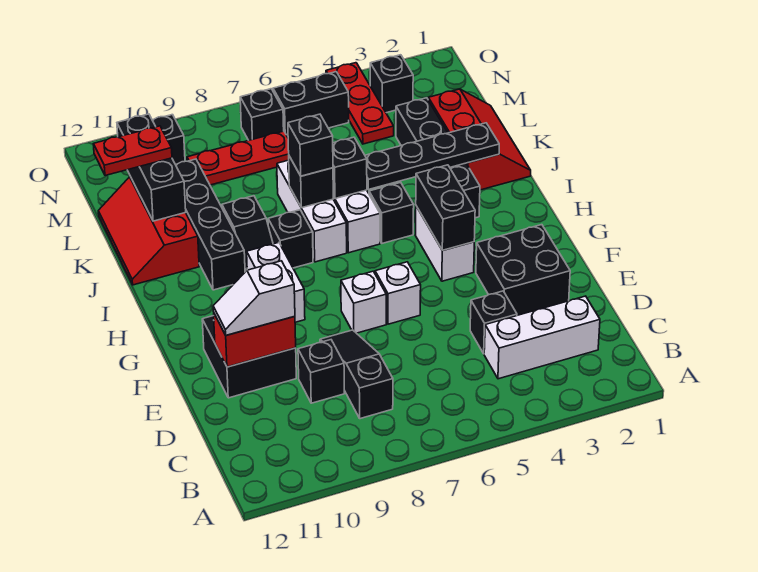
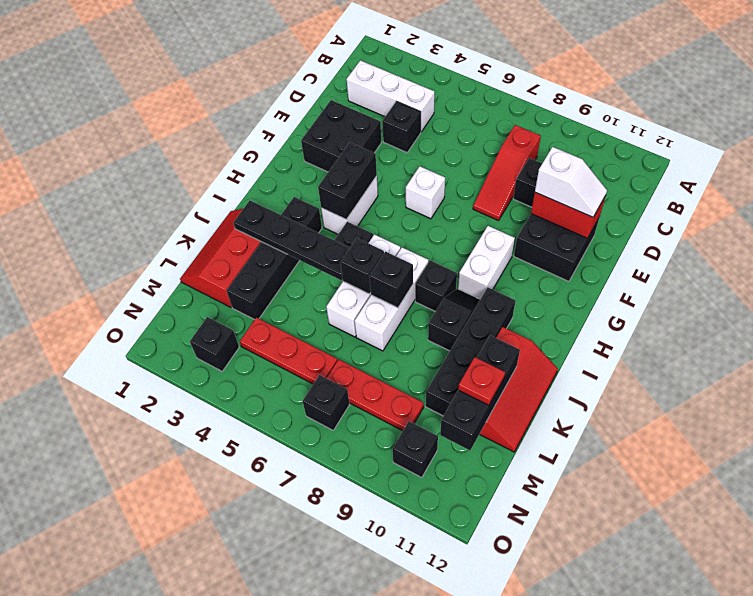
black 1x3 slope [320,330,393,419] -> red 1x3 slope [473,125,541,221]
white 1x1 brick [341,271,386,333] -> none
black 1x1 brick [288,114,333,176] -> none
red 1x2 plate [93,126,172,176] -> red 1x1 plate [458,357,505,405]
red 1x3 plate [326,63,394,144] -> red 1x3 plate turned to [240,317,338,384]
black 1x2 brick [273,72,349,137] -> none

